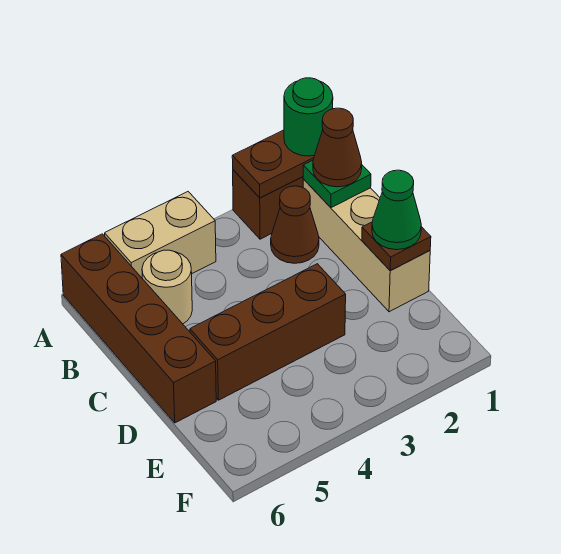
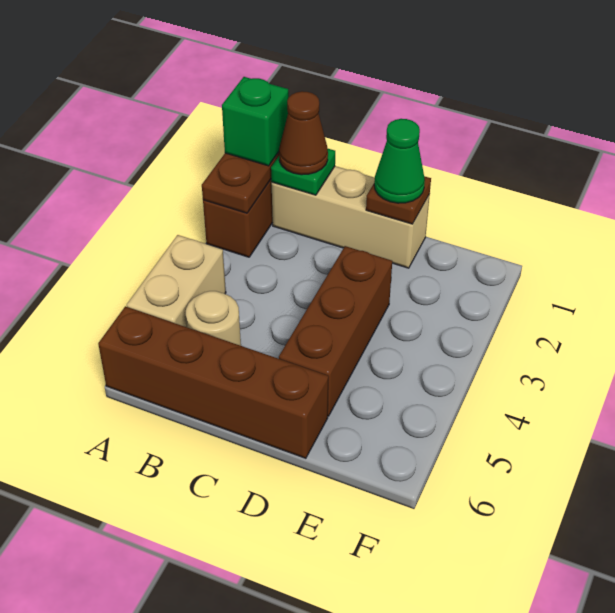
green 1x1 round brick [284,78,333,156] -> green 1x1 brick [222,77,289,166]
brown 1x1 cone [271,186,319,263] -> none

